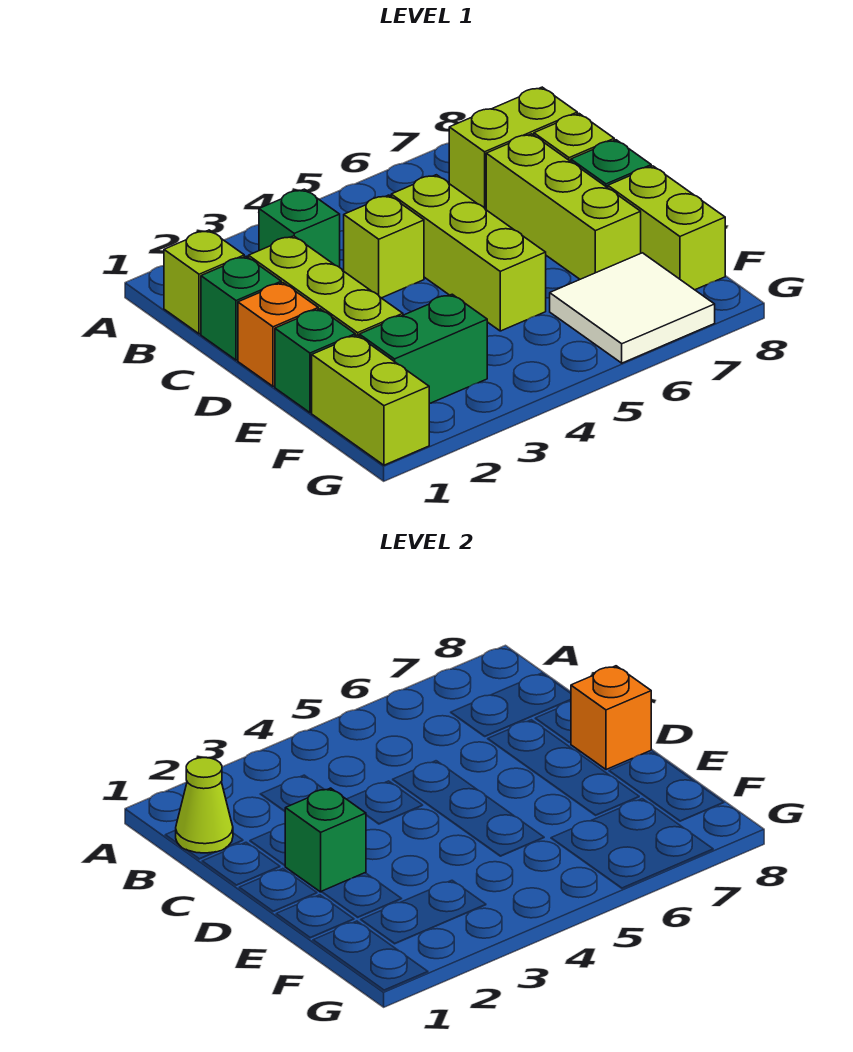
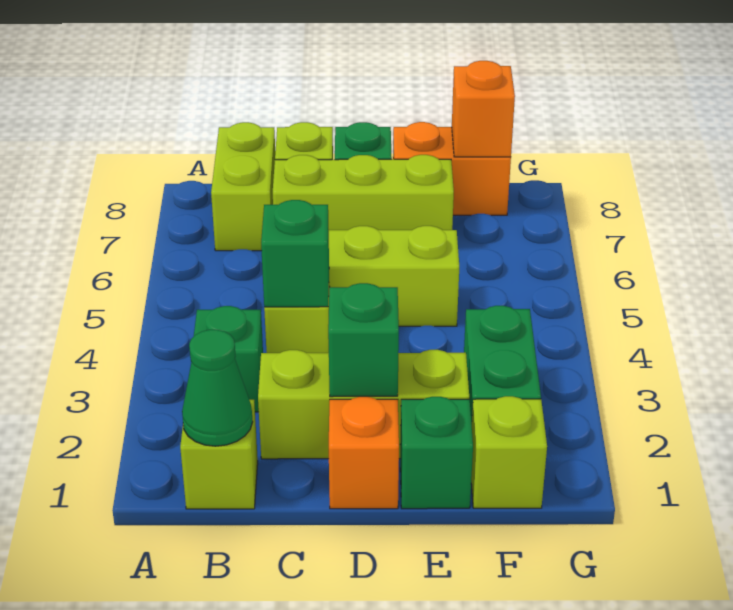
lime 1x1 cone [176,758,233,853] -> green 1x1 cone [182,330,253,446]
green 1x1 brick [201,256,281,360] -> green 1x1 brick moved to [261,200,329,307]
orange 1x1 brick [571,666,651,770] -> orange 1x1 brick moved to [452,61,515,157]
lime 1x2 brick [608,166,725,290] -> orange 1x2 brick [393,122,511,215]
lime 1x2 brick [312,335,429,465] -> lime 1x1 brick [471,396,547,508]
white 2x2 tile [550,253,715,363] -> none

